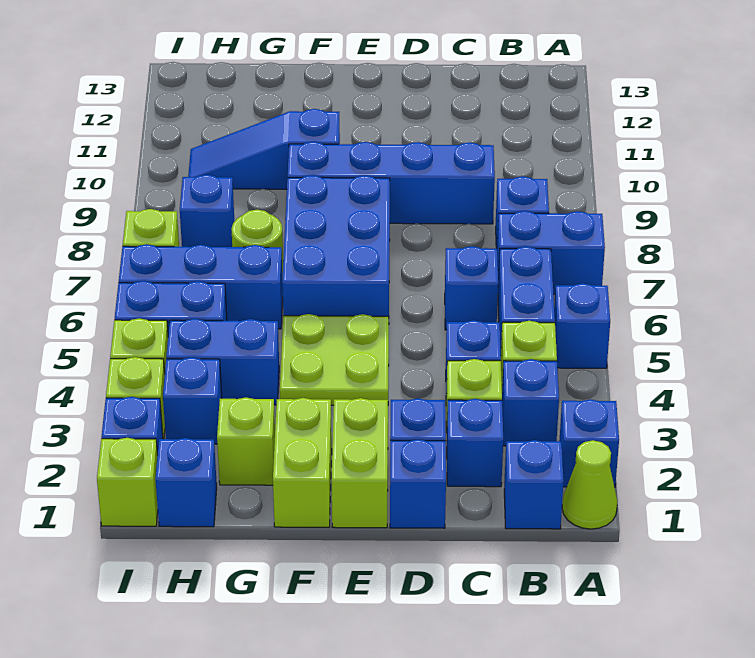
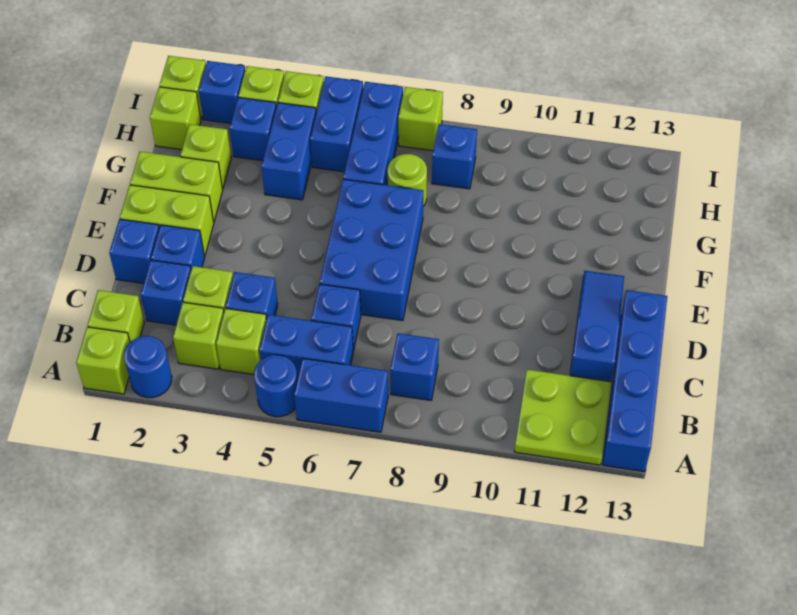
lime 1x1 cone [562,440,617,529] -> lime 1x1 brick [76,327,130,394]
blue 1x1 brick [559,399,619,487] -> blue 1x1 round brick [124,336,172,398]
blue 1x1 brick [554,283,610,368] -> blue 1x1 round brick [254,355,297,417]
blue 1x2 brick [497,211,605,294] -> blue 1x2 brick turned to [294,358,388,432]
blue 1x1 brick [504,440,564,529] -> lime 1x1 brick [88,290,144,342]
blue 1x1 brick [502,359,559,446] -> lime 1x1 brick [173,302,224,369]
blue 1x4 brick [288,142,495,224] -> blue 1x4 brick moved to [603,290,667,472]
lime 2x2 plate [280,314,389,405] -> lime 2x2 plate moved to [514,370,611,465]
blue 2x3 brick [282,175,390,316] -> blue 2x3 brick turned to [320,179,423,321]
blue 1x3 slope [188,109,340,189] -> blue 1x3 slope moved to [570,271,624,382]
blue 1x1 brick [156,438,217,527] -> lime 1x1 brick [150,87,201,150]

